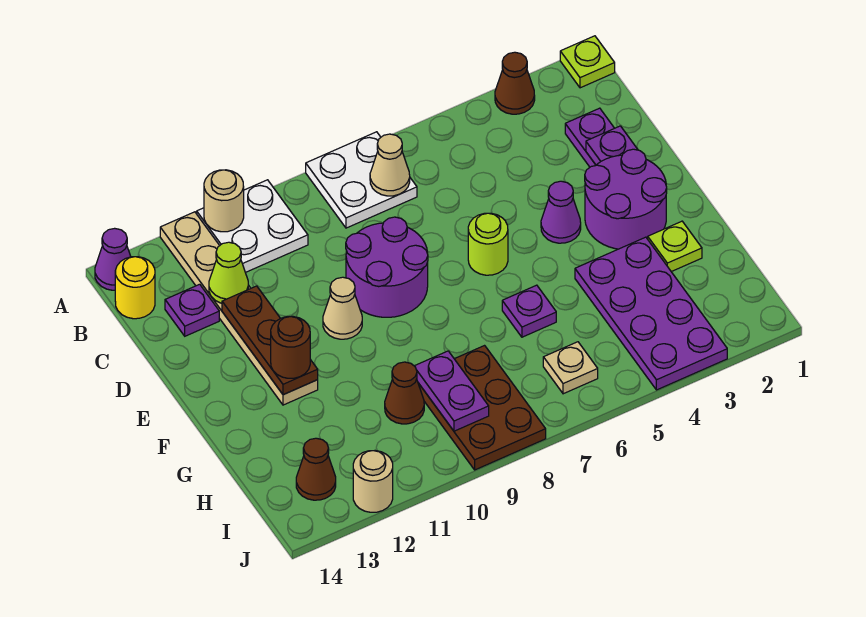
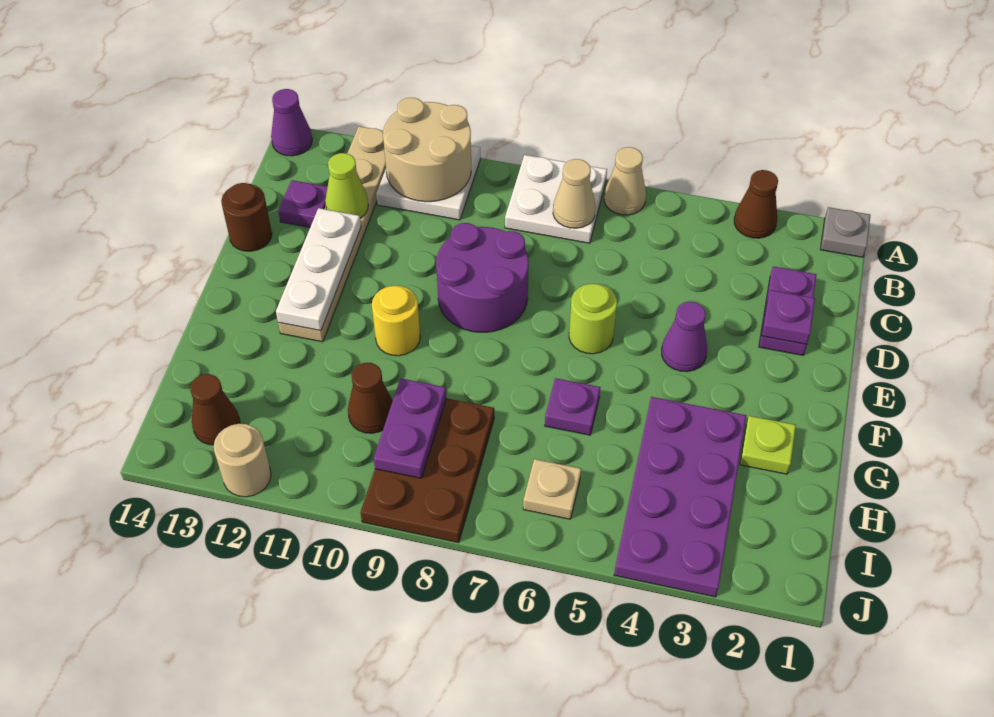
lime 1x1 plate [560,36,615,88] -> grey 1x1 plate [820,207,870,257]
tan 1x1 round brick [204,170,244,232] -> tan 2x2 round brick [383,98,471,202]
yellow 1x1 round brick [115,257,155,319] -> yellow 1x1 round brick moved to [372,286,420,356]
brown 1x3 plate [222,286,318,395] -> white 1x3 plate [276,208,361,331]
purple 2x2 round brick [585,149,667,249] -> none
tan 1x1 cone [323,277,362,339] -> tan 1x1 cone moved to [604,147,646,215]
brown 1x1 round brick [271,316,310,378] -> brown 1x1 round brick moved to [221,183,272,251]

